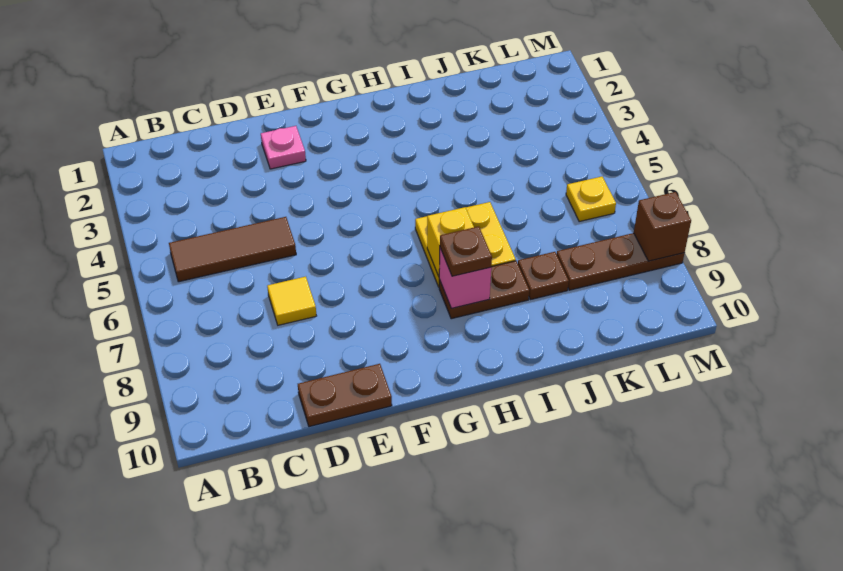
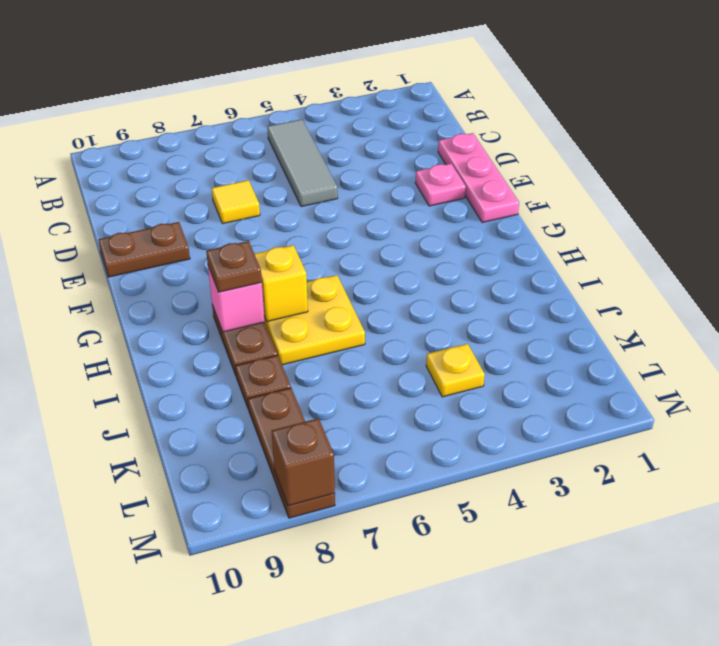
brown 1x3 tile [169,217,296,282] -> grey 1x3 tile [267,119,338,207]
none -> pink 1x3 plate [438,133,519,223]
brown 1x2 plate [298,364,392,427] -> brown 1x2 plate turned to [98,222,190,277]
yellow 1x1 plate [566,177,616,222] -> yellow 1x1 plate moved to [426,344,485,397]

